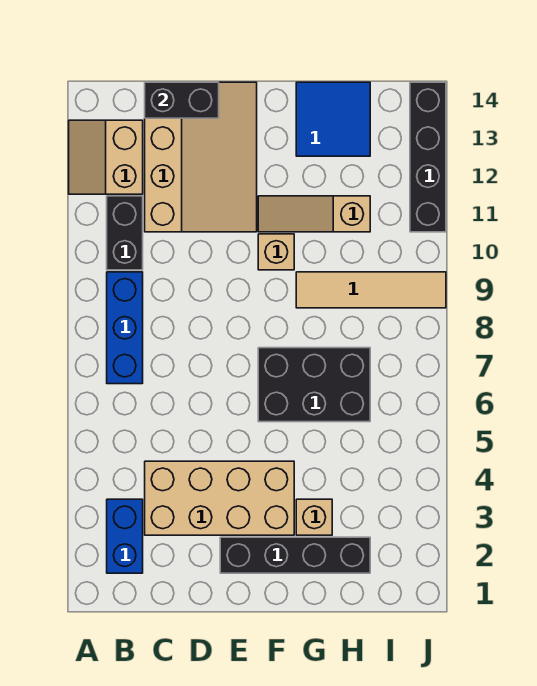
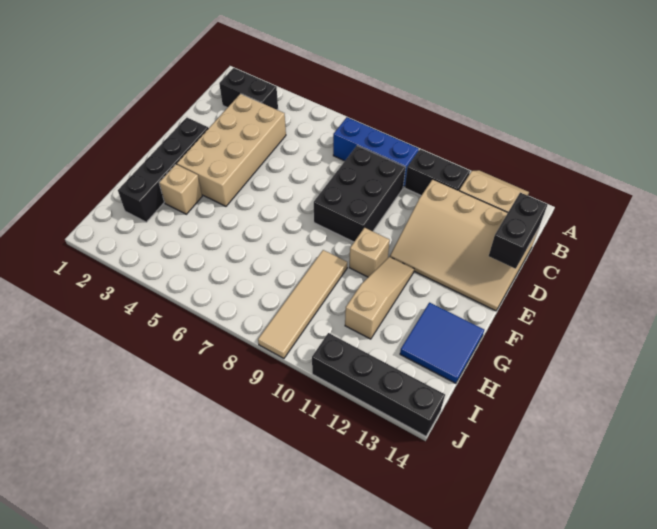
blue 1x2 brick [107,499,143,573] -> black 1x2 brick [219,68,278,110]
black 2x3 brick [258,348,370,422] -> black 2x3 brick moved to [314,146,406,242]

